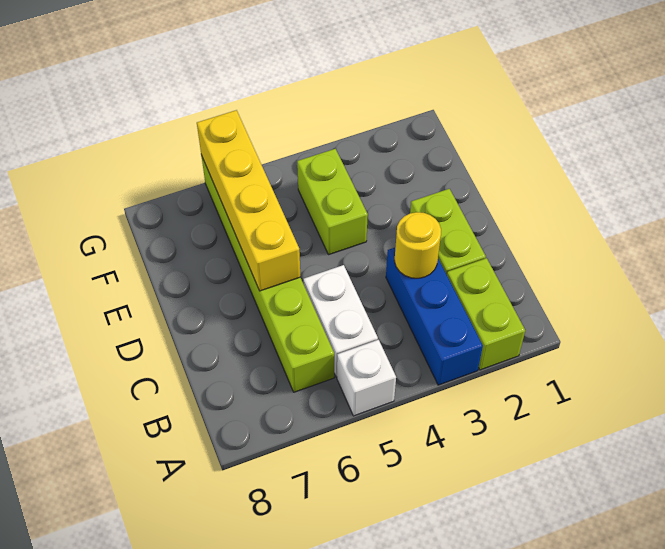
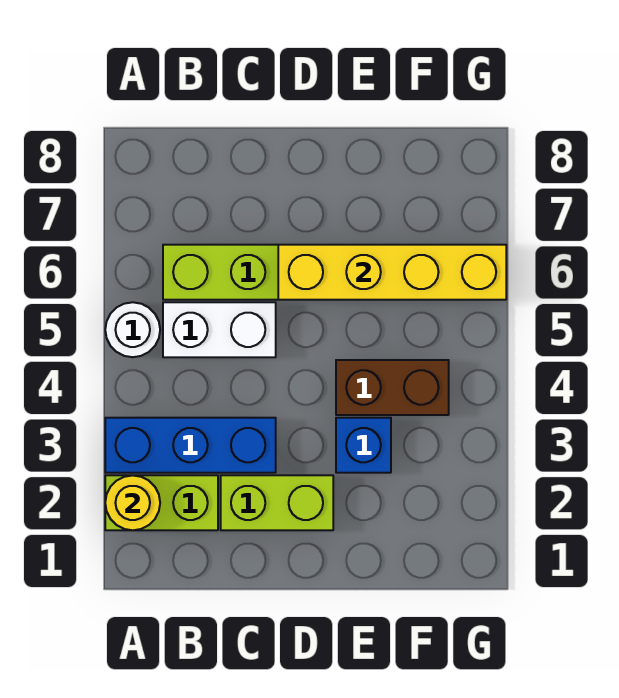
white 1x1 brick [337,340,396,416] -> white 1x1 round brick [105,302,160,357]
yellow 1x1 round brick [394,212,441,278] -> yellow 1x1 round brick moved to [105,475,160,530]
none -> blue 1x1 brick [336,418,391,473]
lime 1x2 brick [297,149,368,255] -> brown 1x2 brick [336,360,449,415]

